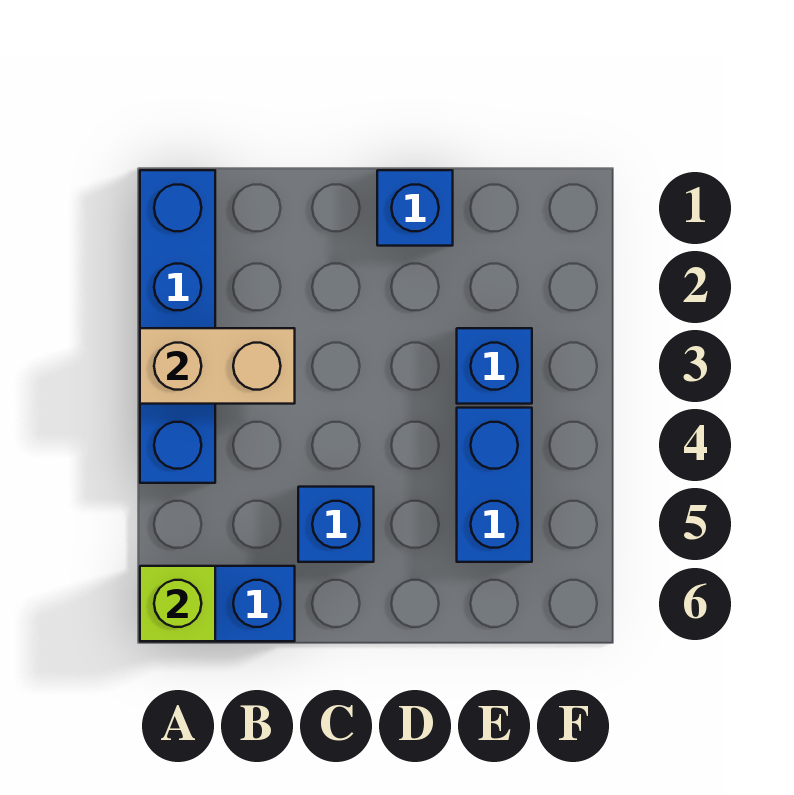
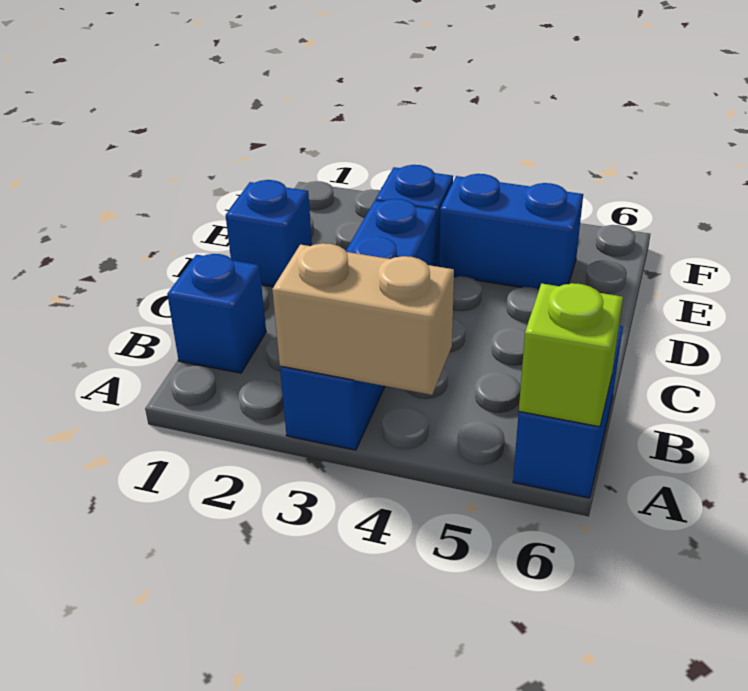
blue 1x4 brick [140,170,215,483] -> blue 1x4 brick turned to [280,199,436,450]
tan 1x2 brick [140,328,295,404] -> tan 1x2 brick turned to [272,243,454,395]
blue 1x1 brick [298,487,374,562] -> blue 1x1 brick moved to [167,254,266,373]

